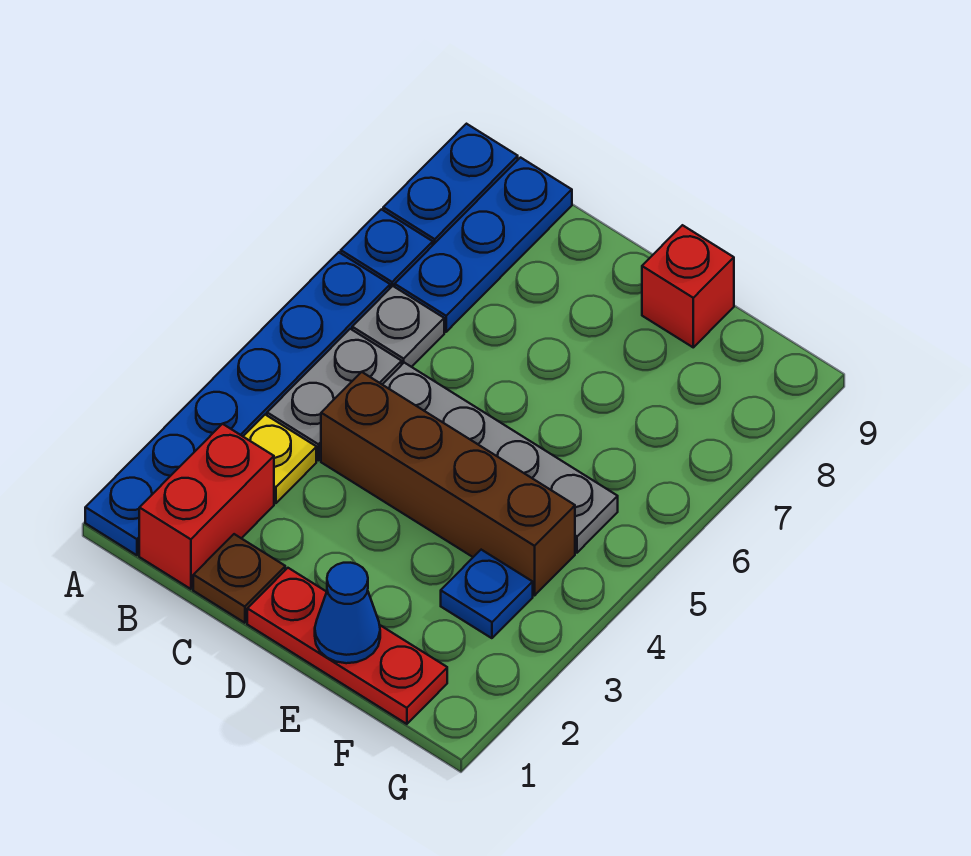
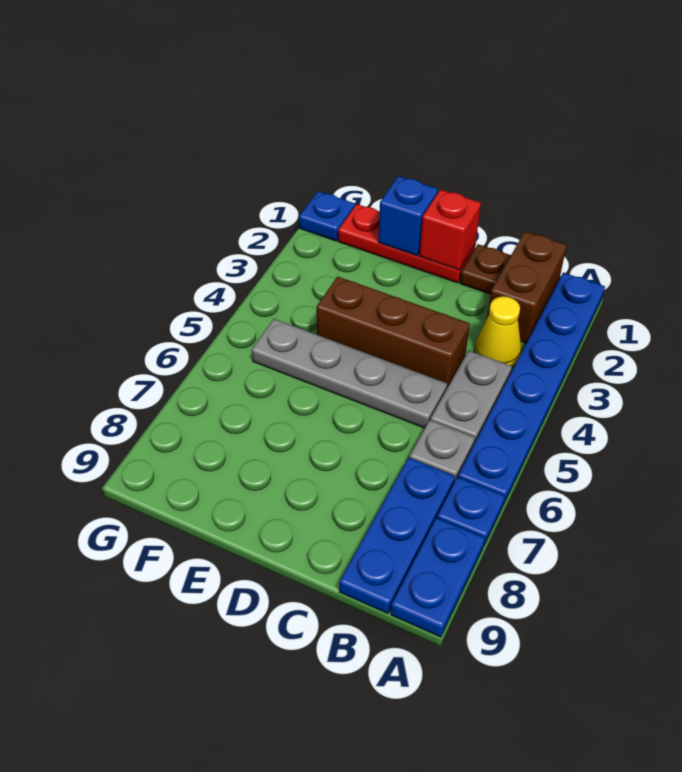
red 1x2 brick [139,424,274,589] -> brown 1x2 brick [487,232,567,343]
yellow 1x1 plate [243,415,316,503] -> yellow 1x1 cone [475,296,521,367]
brown 1x4 brick [321,372,575,595] -> brown 1x3 brick [316,276,470,388]
blue 1x1 cone [315,563,380,663] -> blue 1x1 brick [378,176,438,256]
red 1x1 brick [642,225,734,347] -> red 1x1 brick moved to [420,190,481,270]
blue 1x1 plate [441,550,533,638] -> blue 1x1 plate moved to [299,191,355,241]

